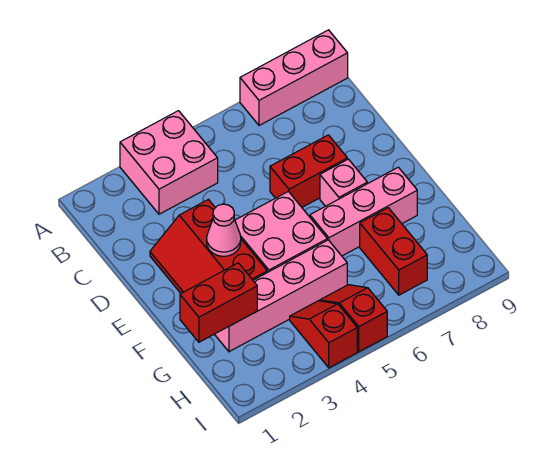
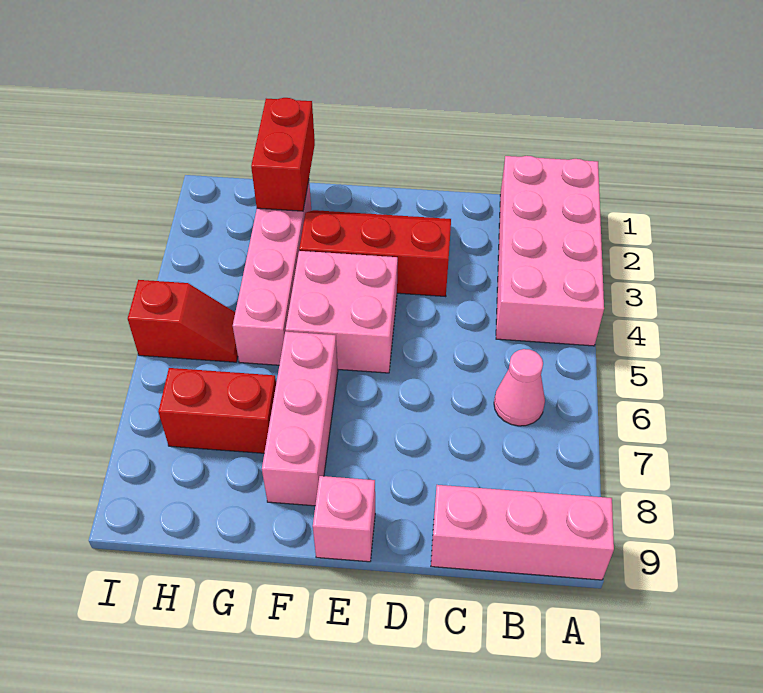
pink 2x2 brick [120,111,218,214] -> pink 2x4 brick [496,156,604,346]
pink 1x3 brick [240,30,348,125] -> pink 1x3 brick turned to [431,485,614,580]
red 1x2 brick [270,135,347,207] -> none
pink 1x1 cone [207,204,241,256] -> pink 1x1 cone moved to [494,349,545,426]
pink 1x1 brick [320,159,367,206] -> pink 1x1 brick moved to [313,476,375,562]
red 1x2 slope [290,301,357,368] -> none

